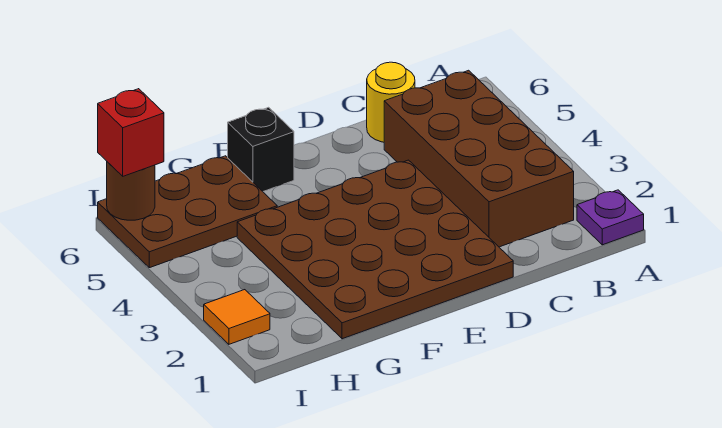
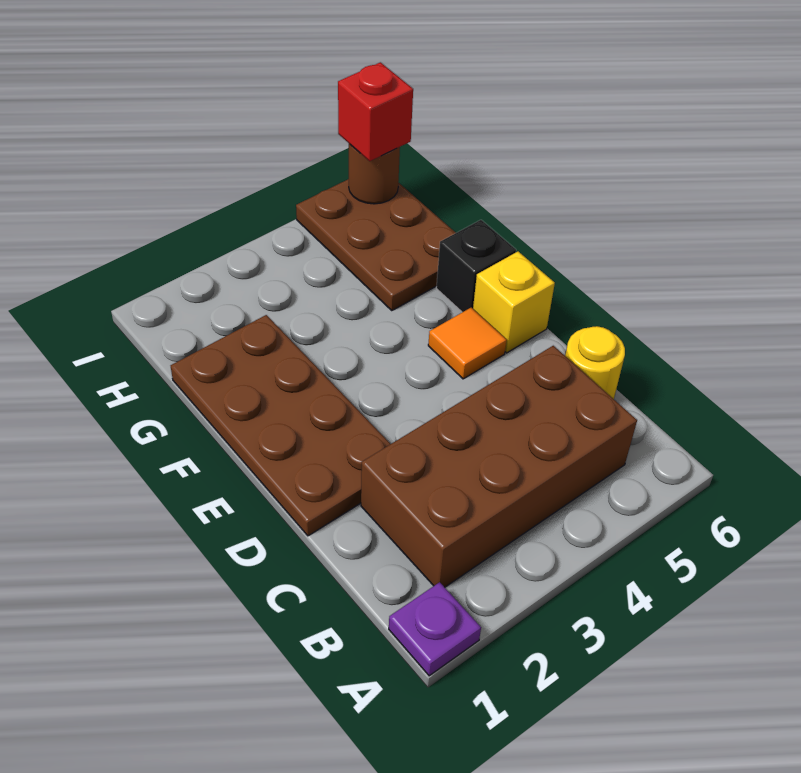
brown 4x4 plate [237,160,513,339] -> brown 2x4 plate [171,315,390,536]
none -> yellow 1x1 brick [473,252,555,353]
orange 1x1 tile [204,290,270,344] -> orange 1x1 tile moved to [428,308,507,379]

